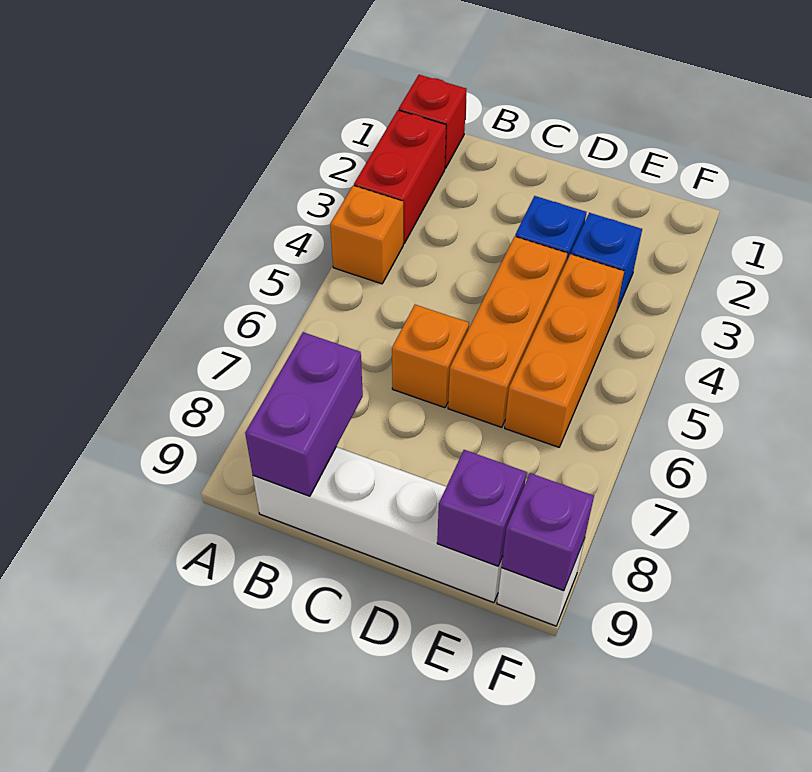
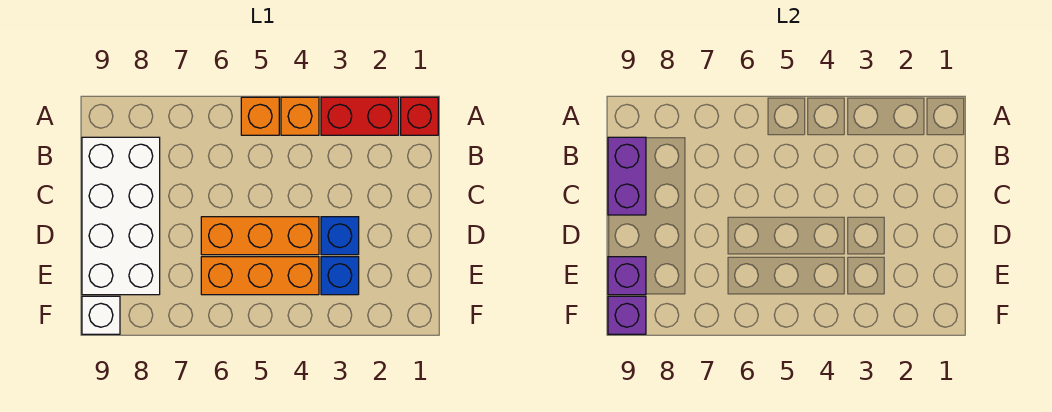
purple 1x2 brick [245,332,363,496] -> purple 1x2 brick turned to [608,137,646,215]
white 1x4 brick [253,447,503,603] -> white 2x4 brick [82,137,160,295]
orange 1x1 brick [392,305,469,408] -> orange 1x1 brick moved to [241,97,279,135]

